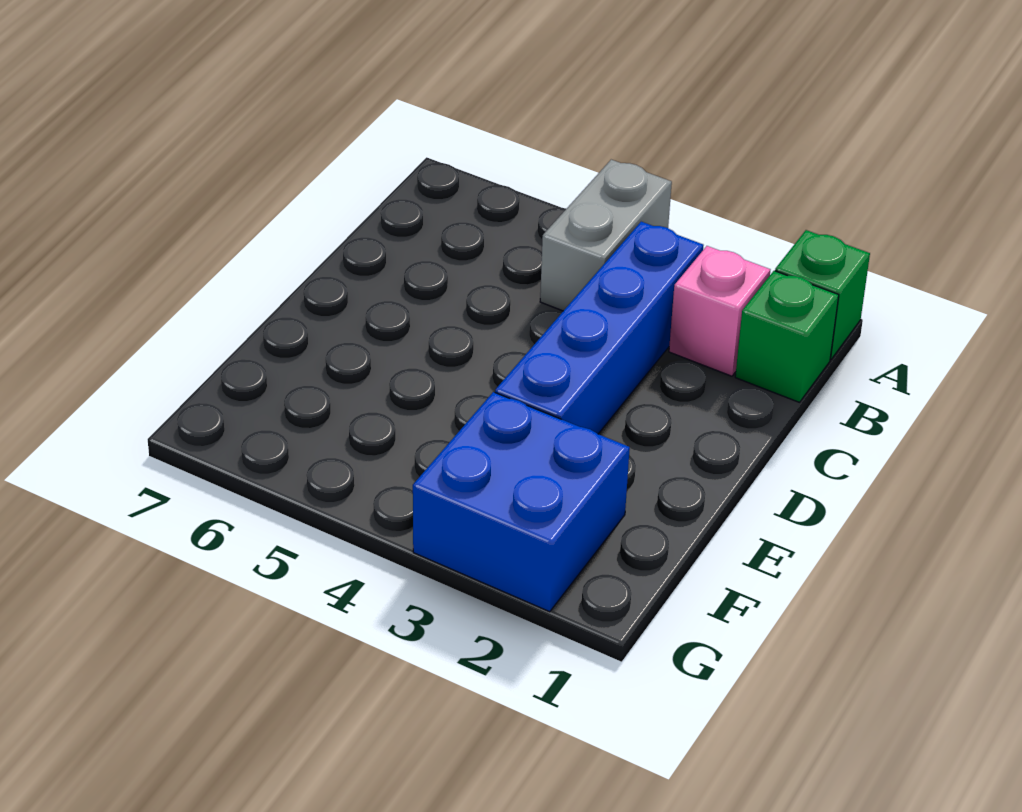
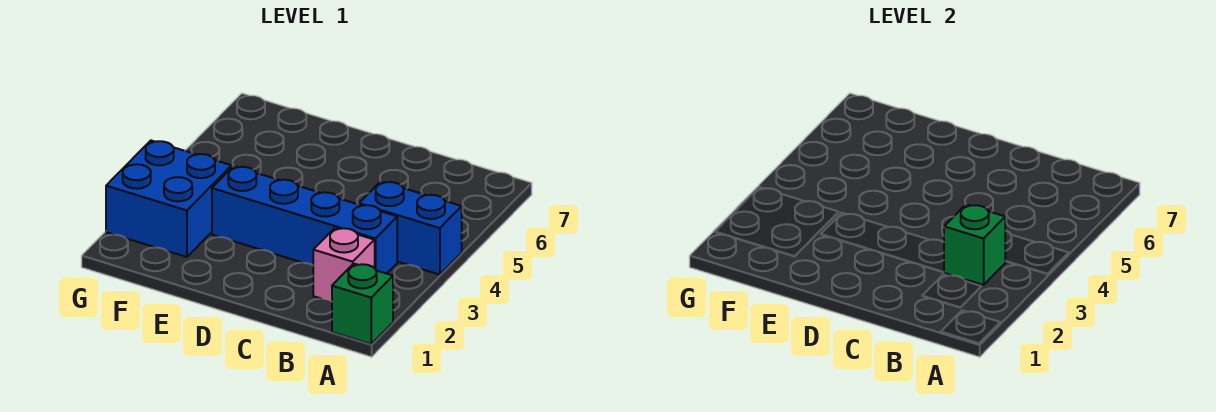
grey 1x2 brick [540,160,672,311] -> blue 1x2 brick [359,181,462,275]
green 1x1 brick [735,271,839,402] -> green 1x1 brick moved to [944,204,1005,285]

